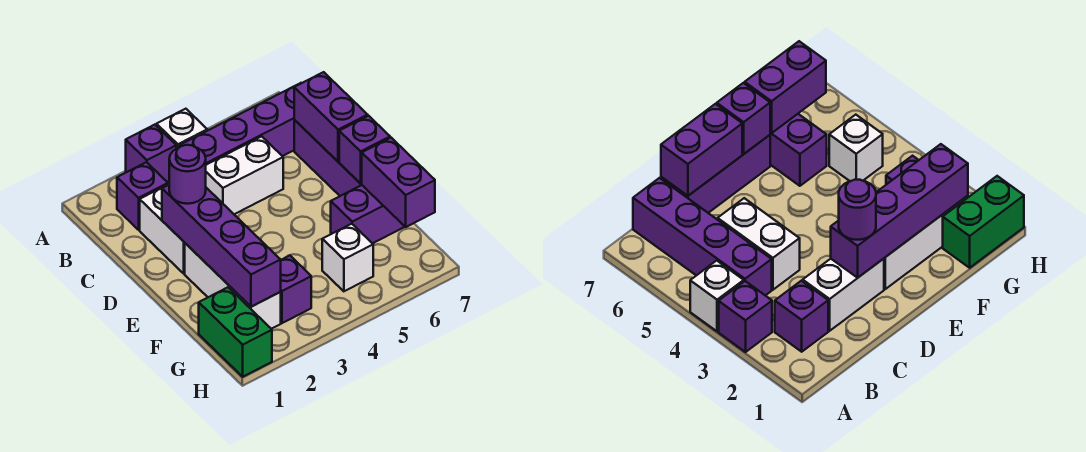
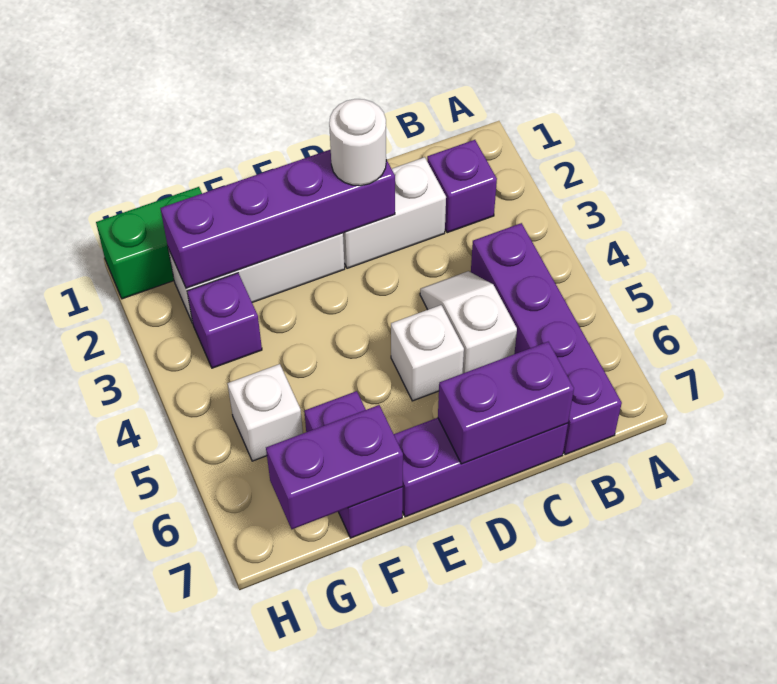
purple 1x1 brick [126,125,176,182] -> none
white 1x1 brick [156,109,208,148] -> white 1x1 brick moved to [391,305,464,401]
white 1x2 brick [206,136,283,214] -> white 1x2 slope [420,271,517,374]
purple 1x1 round brick [169,145,206,204] -> white 1x1 round brick [329,99,387,186]
purple 1x1 brick [339,116,390,184] -> none

